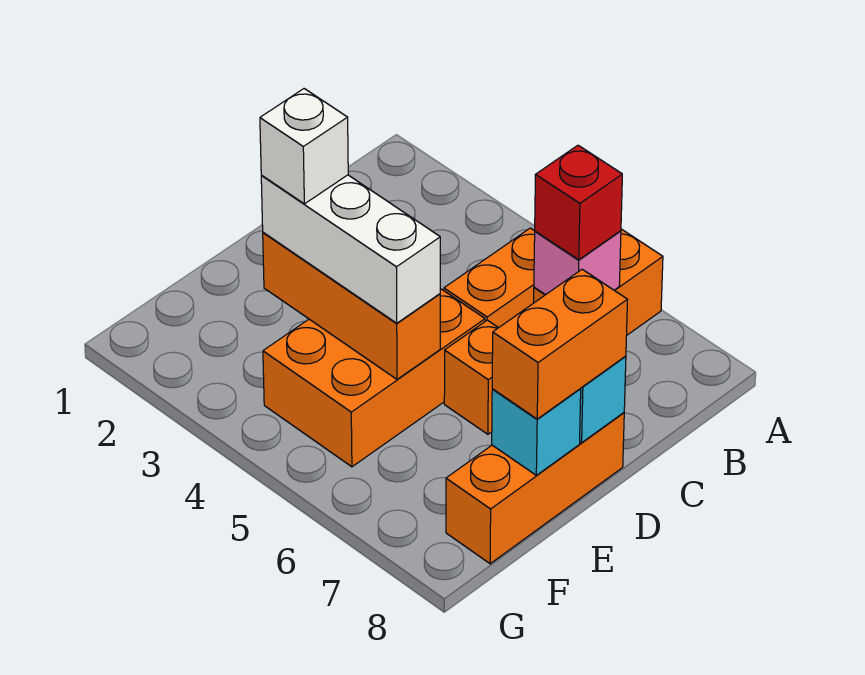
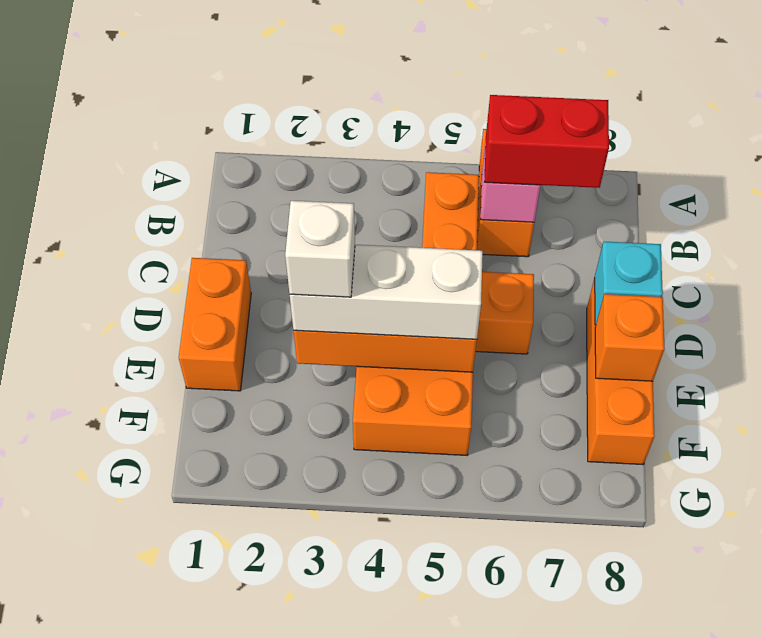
red 1x1 brick [535,145,622,260] -> red 1x2 brick [484,95,609,188]
orange 1x2 brick [492,269,627,419] -> orange 1x2 brick moved to [179,258,251,391]
cyan 1x1 brick [492,389,581,475] -> orange 1x1 brick [595,294,664,381]

